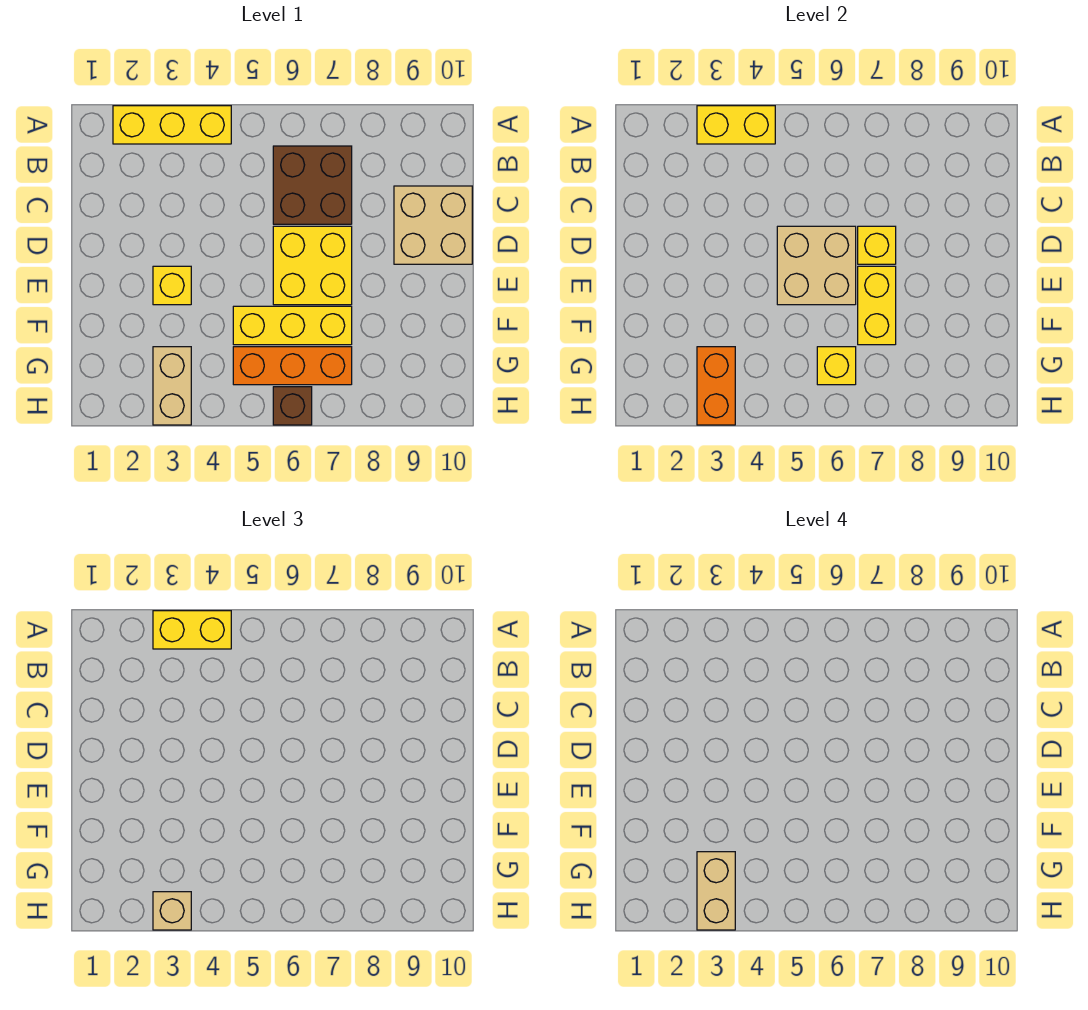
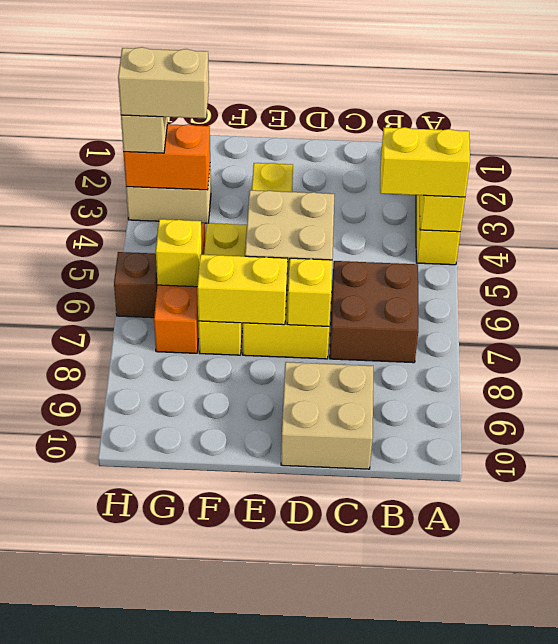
yellow 1x2 brick [153,611,231,649] -> yellow 1x2 brick turned to [380,127,470,197]

